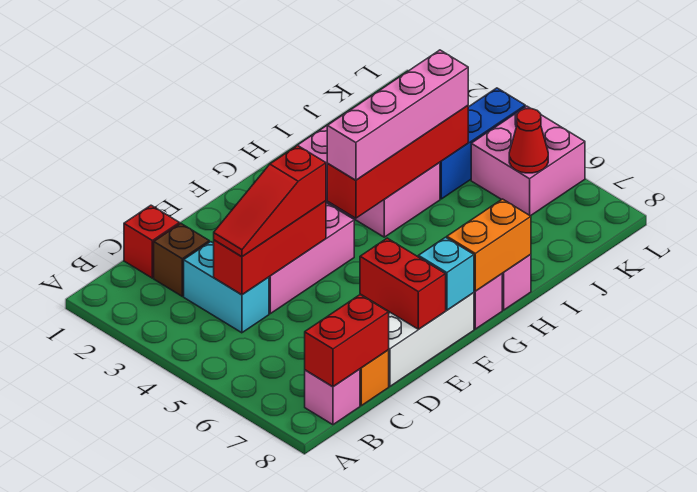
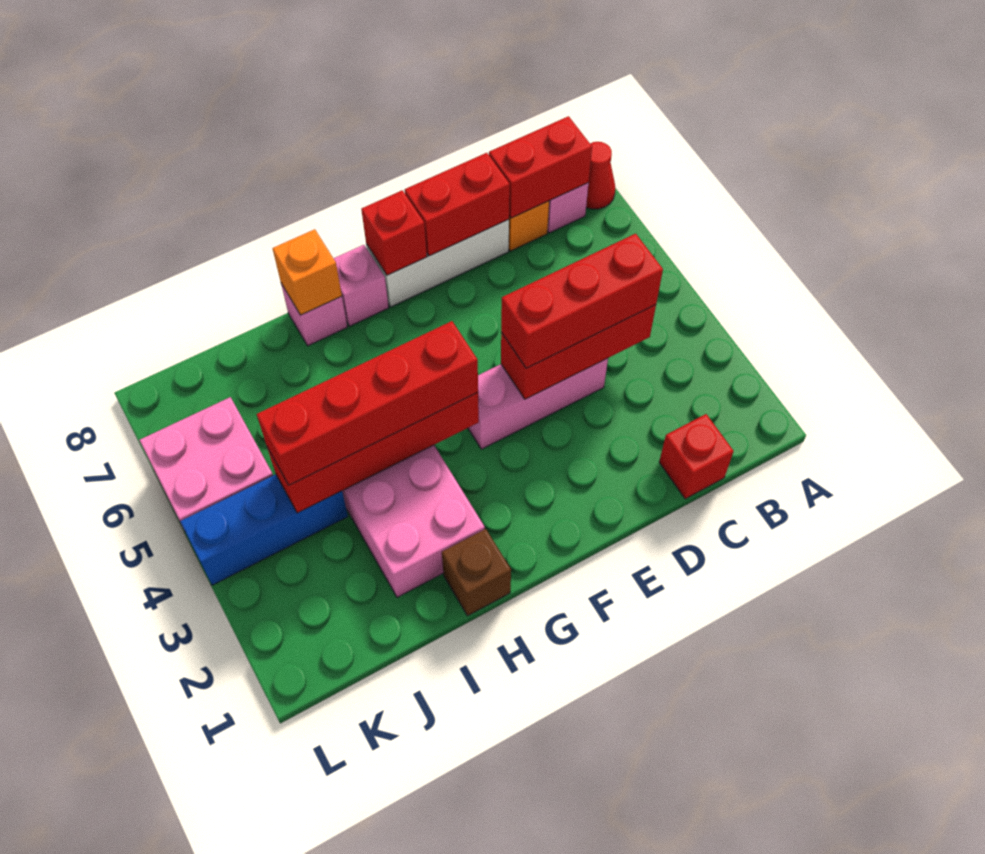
brown 1x1 brick [154,224,209,296] -> brown 1x1 brick moved to [442,529,511,616]
cyan 1x2 brick [184,242,269,333] -> none
red 1x3 slope [214,145,326,257] -> red 1x3 brick [501,234,663,368]
red 1x2 brick [360,238,446,329] -> red 1x2 brick turned to [405,153,510,256]
cyan 1x1 brick [418,237,474,310] -> red 1x1 brick [361,190,427,275]
pink 1x4 brick [327,50,468,180] -> red 1x4 brick [257,321,478,485]
orange 1x2 brick [447,199,531,291] -> orange 1x1 brick [272,229,342,315]
red 1x1 cone [509,109,548,173] -> red 1x1 cone moved to [586,142,615,209]

